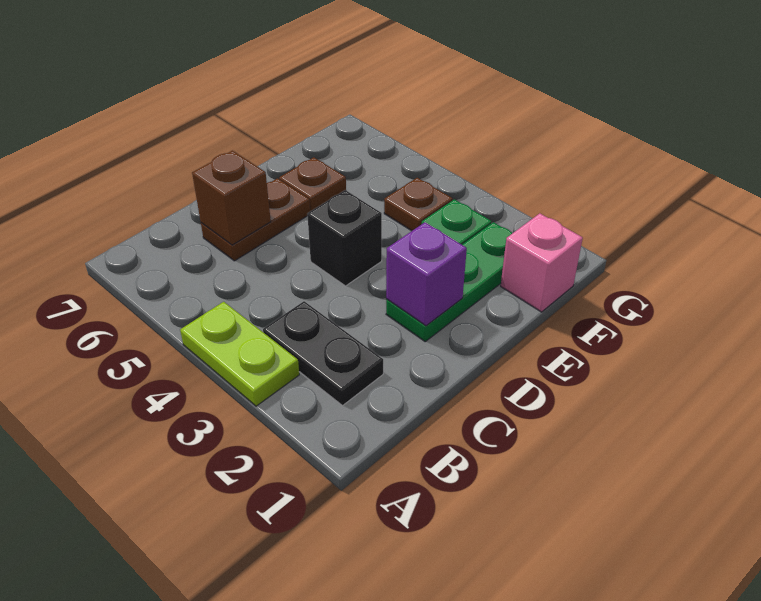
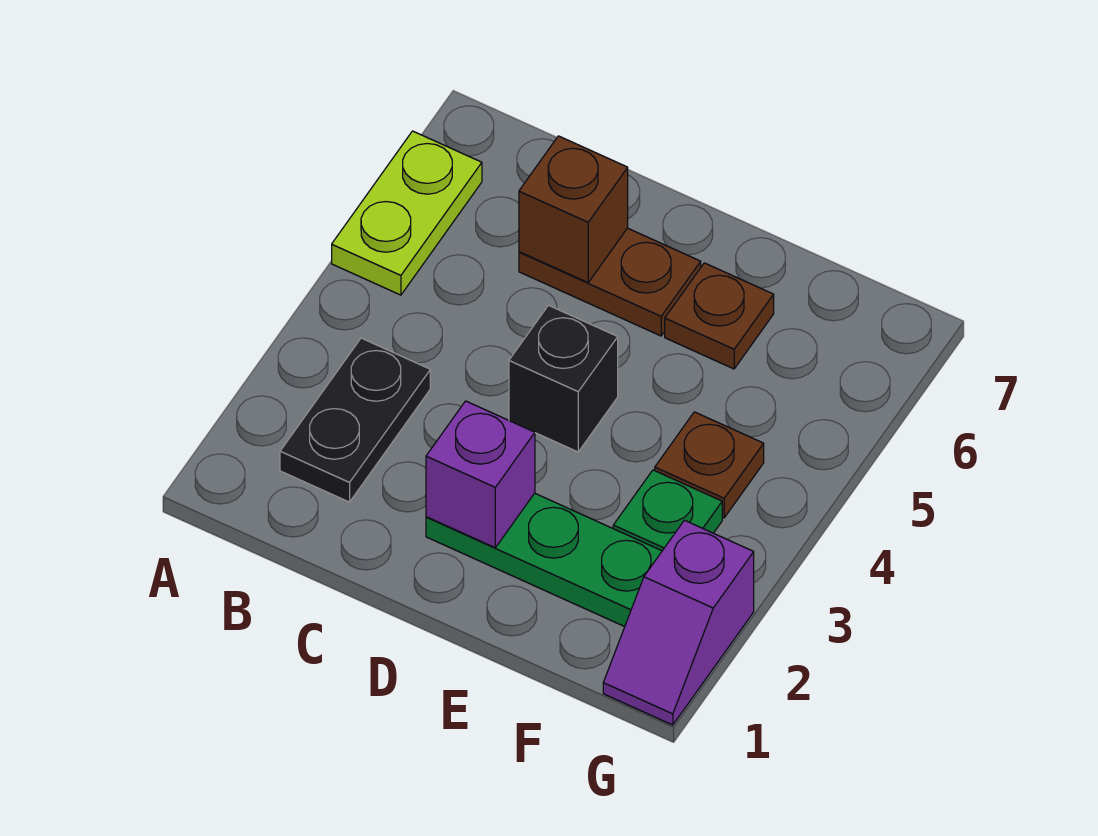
lime 1x2 plate [180,302,299,406] -> lime 1x2 plate moved to [332,131,482,295]
pink 1x1 brick [501,213,583,312] -> none
none -> purple 1x2 slope [603,520,754,725]

